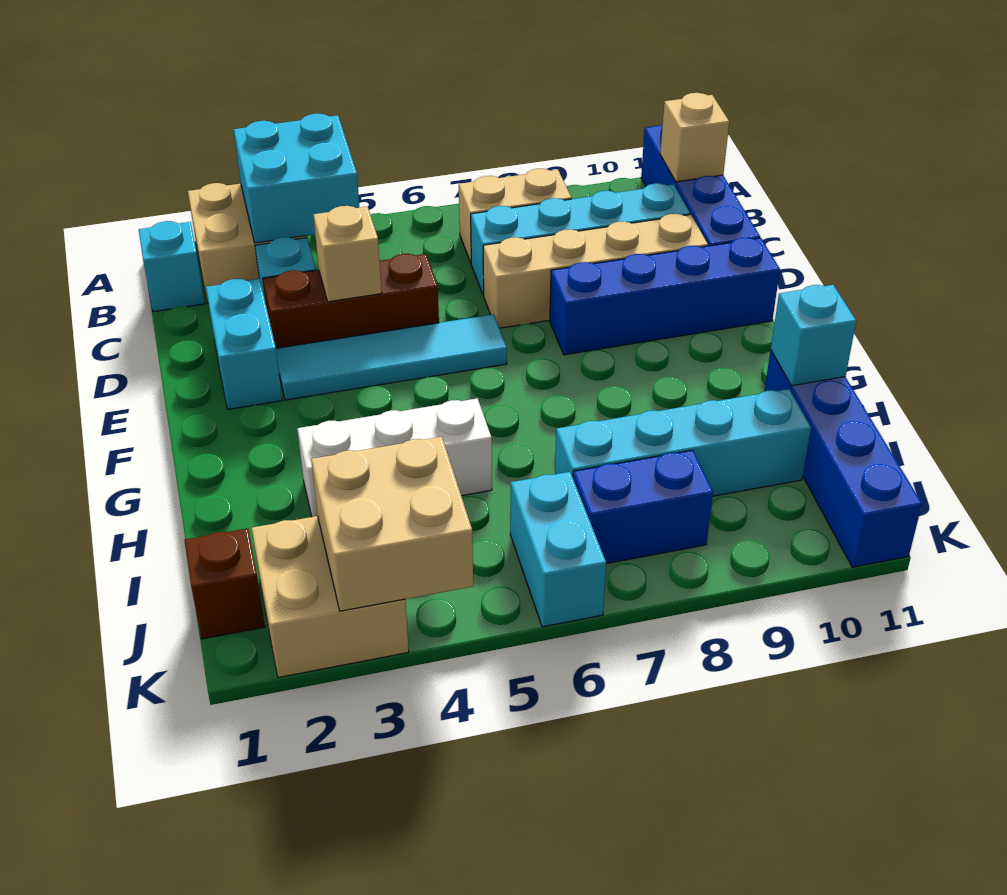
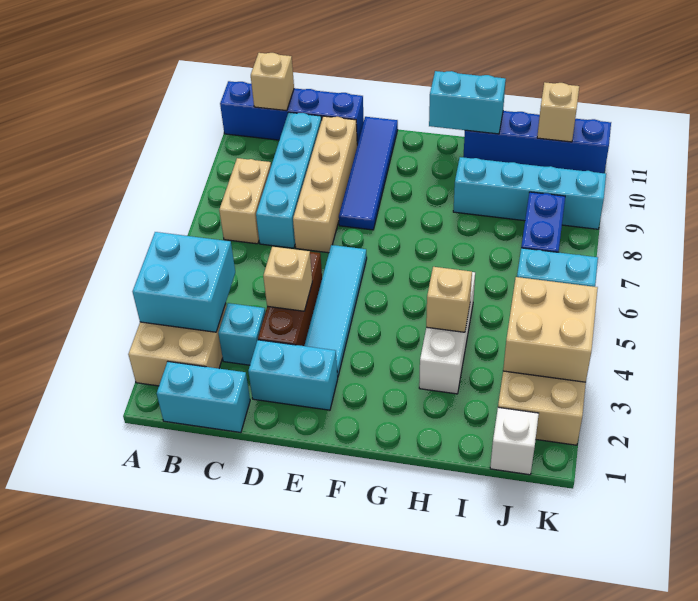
cyan 1x1 brick [139,221,205,312] -> cyan 1x2 brick [157,362,250,433]
blue 1x4 brick [550,238,780,355] -> blue 1x4 tile [339,117,398,230]
none -> tan 1x1 brick [426,267,472,332]
cyan 1x1 brick [771,285,856,386] -> cyan 1x2 brick [429,71,506,134]
cyan 1x4 brick [555,389,811,496] -> cyan 1x4 brick turned to [453,157,606,229]
brown 1x1 brick [184,528,265,639] -> white 1x1 brick [490,407,539,475]
none -> tan 1x1 brick [537,82,579,142]

